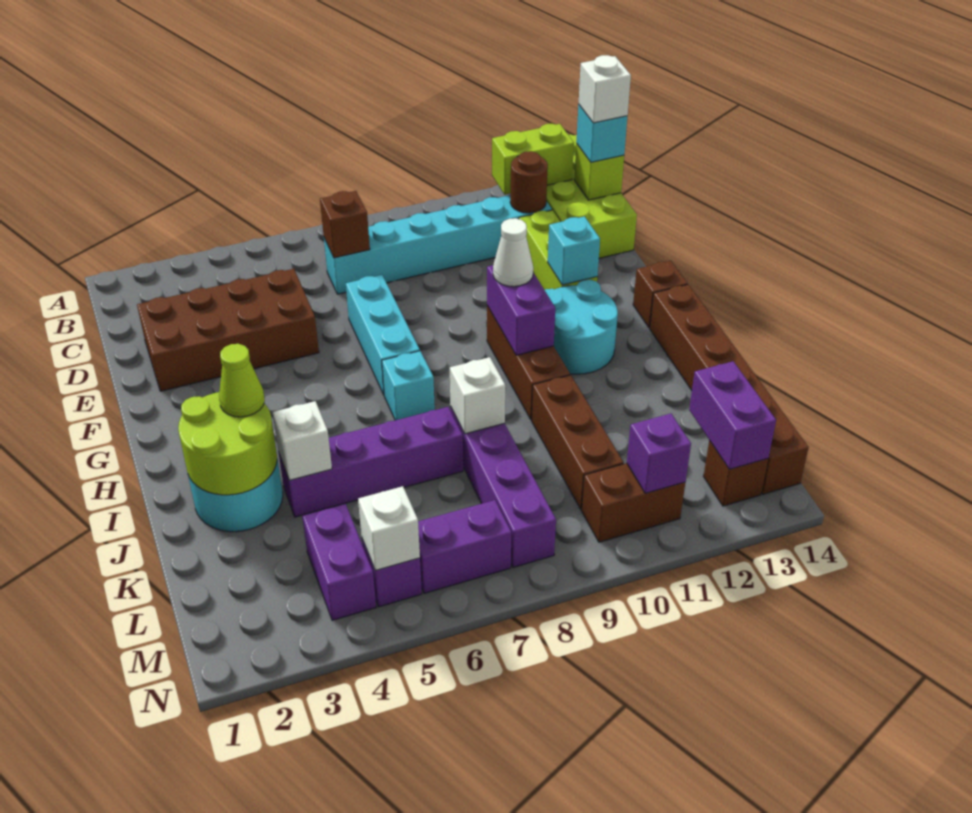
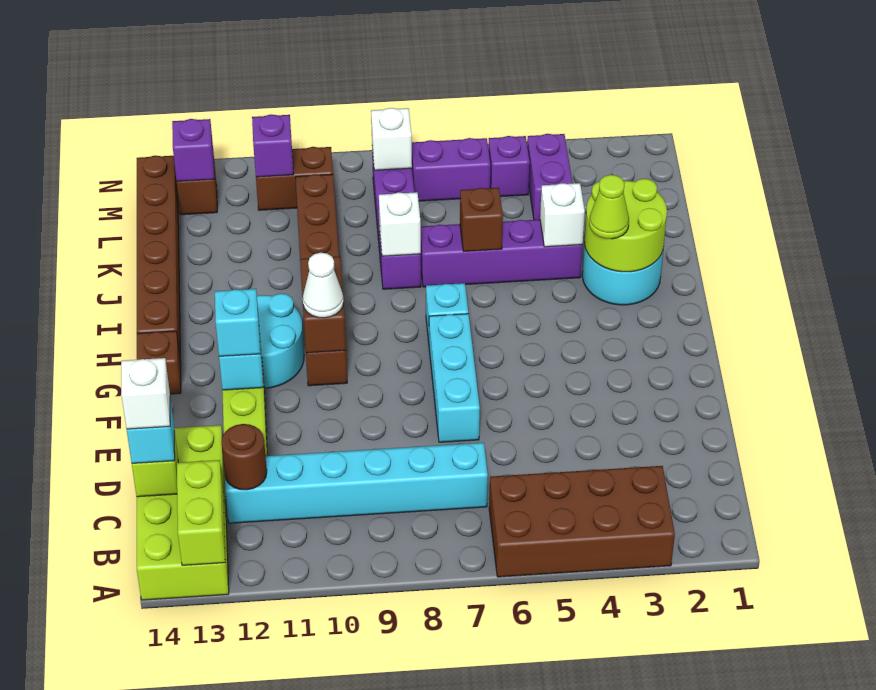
lime 1x2 brick [492,124,574,195] -> lime 1x2 brick turned to [177,460,225,565]
brown 1x1 brick [320,191,370,258] -> brown 1x1 brick moved to [460,188,503,251]
brown 2x4 brick [137,269,319,391] -> brown 2x4 brick moved to [489,466,675,577]
none -> cyan 1x1 brick [215,289,260,356]
purple 1x2 brick [487,265,555,355] -> brown 1x2 brick [300,256,346,353]
purple 1x2 brick [689,361,776,469] -> purple 1x1 brick [172,119,214,181]
white 1x1 brick [358,486,420,570] -> white 1x1 brick moved to [371,108,412,170]

